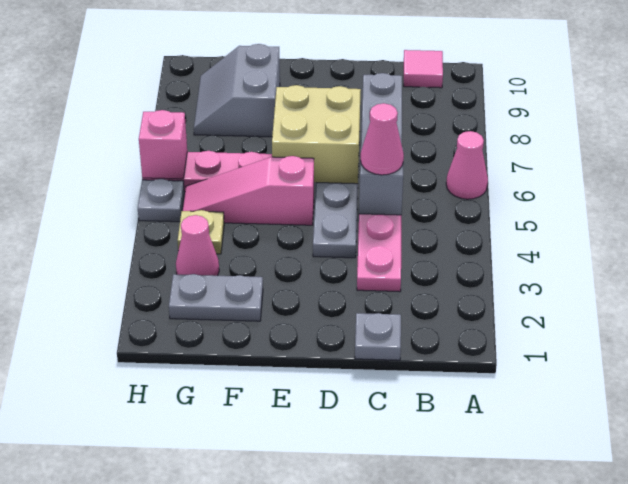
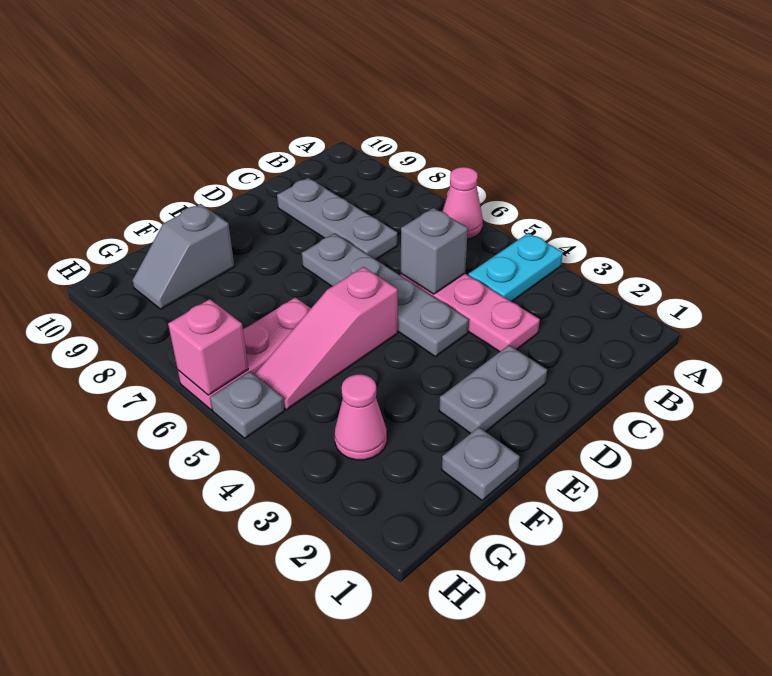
none -> cyan 1x2 plate [468,233,563,302]
pink 1x1 tile [404,50,443,88] -> none
grey 1x1 plate [355,313,401,360] -> grey 1x1 plate moved to [442,427,520,500]
pink 1x1 cone [361,103,404,175] -> none
tan 2x2 brick [272,85,361,184] -> none
grey 1x2 plate [169,274,263,321] -> grey 1x2 plate moved to [439,345,547,434]
grey 2x2 slope [194,44,280,137] -> grey 1x2 slope [132,204,234,309]
tan 1x1 plate [178,210,224,254] -> none

